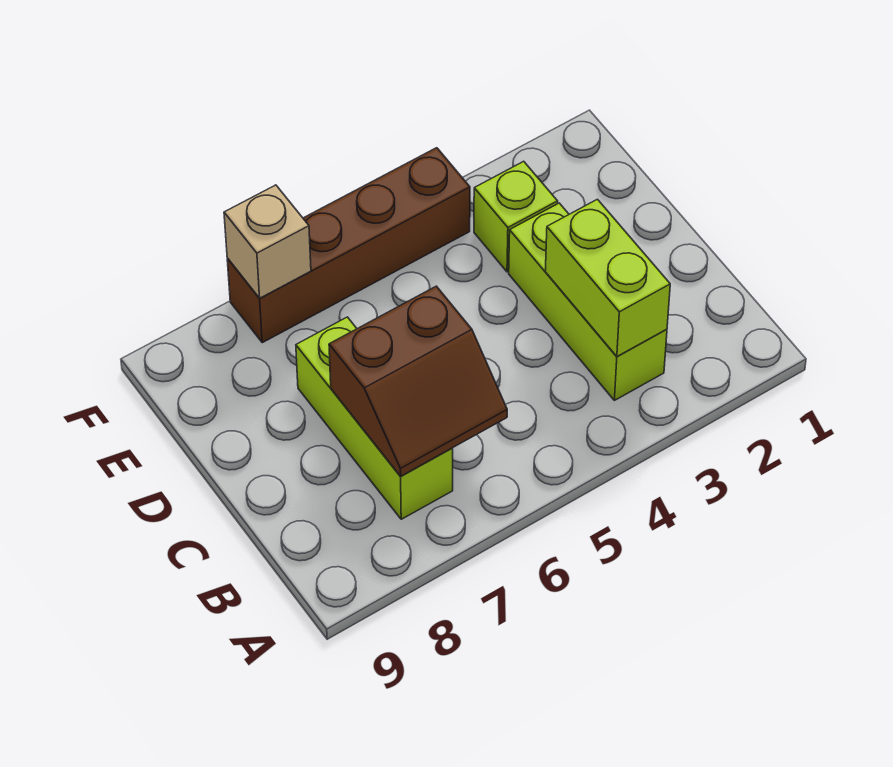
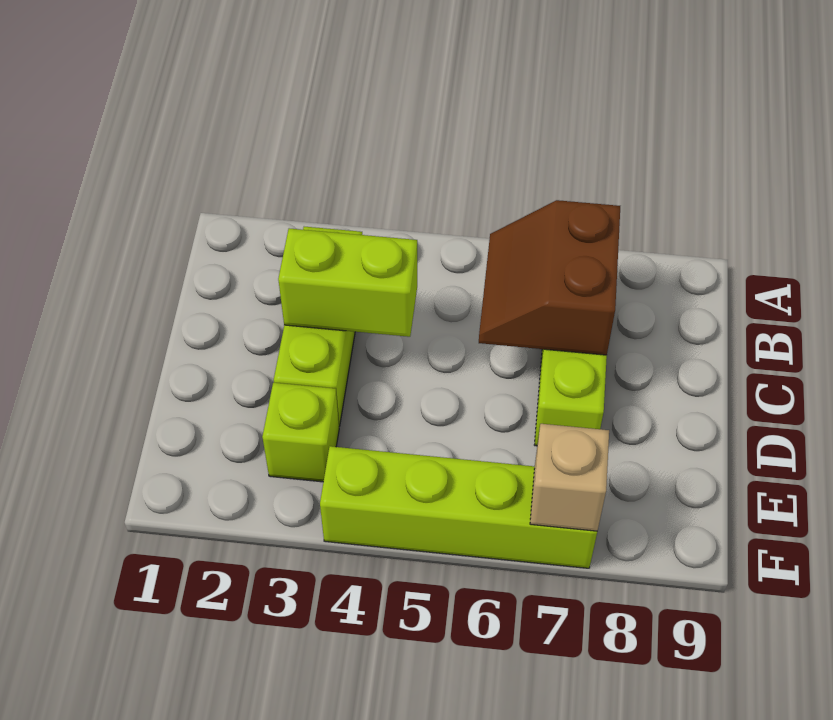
lime 1x2 brick [545,199,670,356] -> lime 1x2 brick turned to [278,228,417,337]
brown 2x2 slope [329,286,507,476] -> brown 2x2 slope turned to [479,200,620,355]
brown 1x4 brick [227,148,470,343] -> lime 1x4 brick [320,446,597,568]

